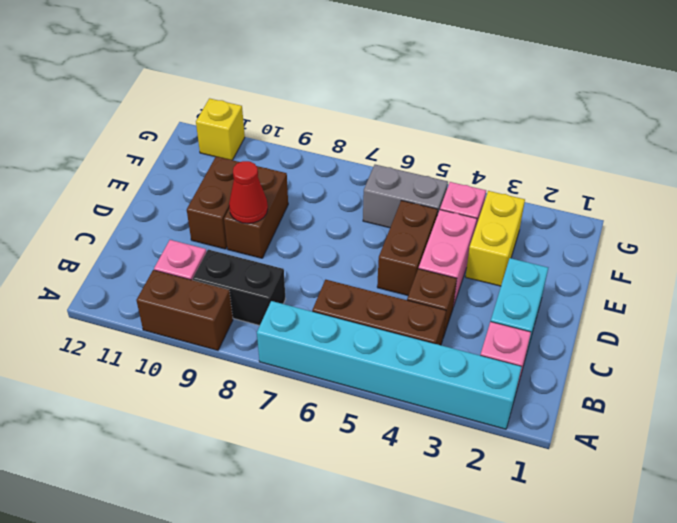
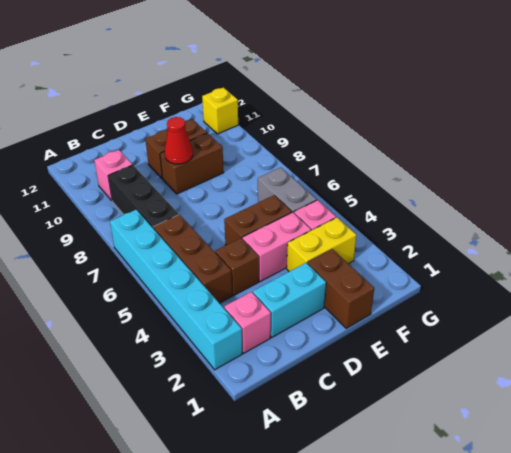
brown 1x2 brick [136,270,233,350] -> brown 1x2 brick moved to [307,249,374,328]
black 1x2 brick [193,250,285,326] -> black 1x3 brick [108,165,179,229]

